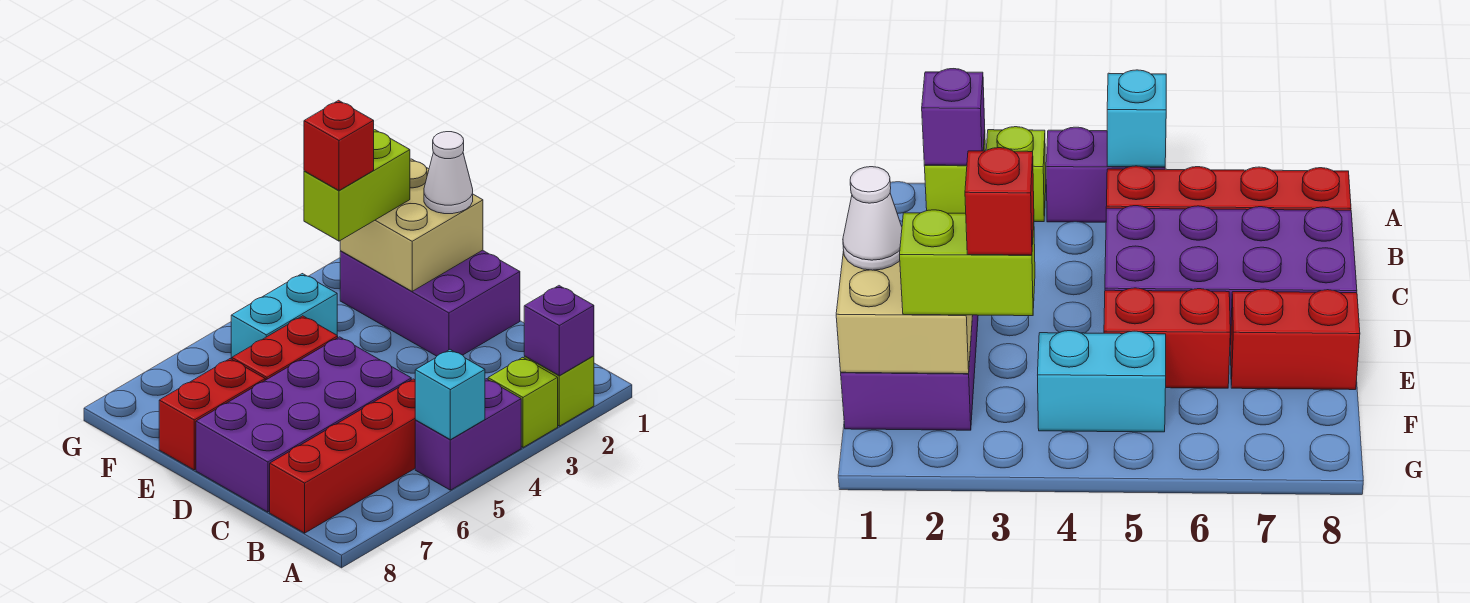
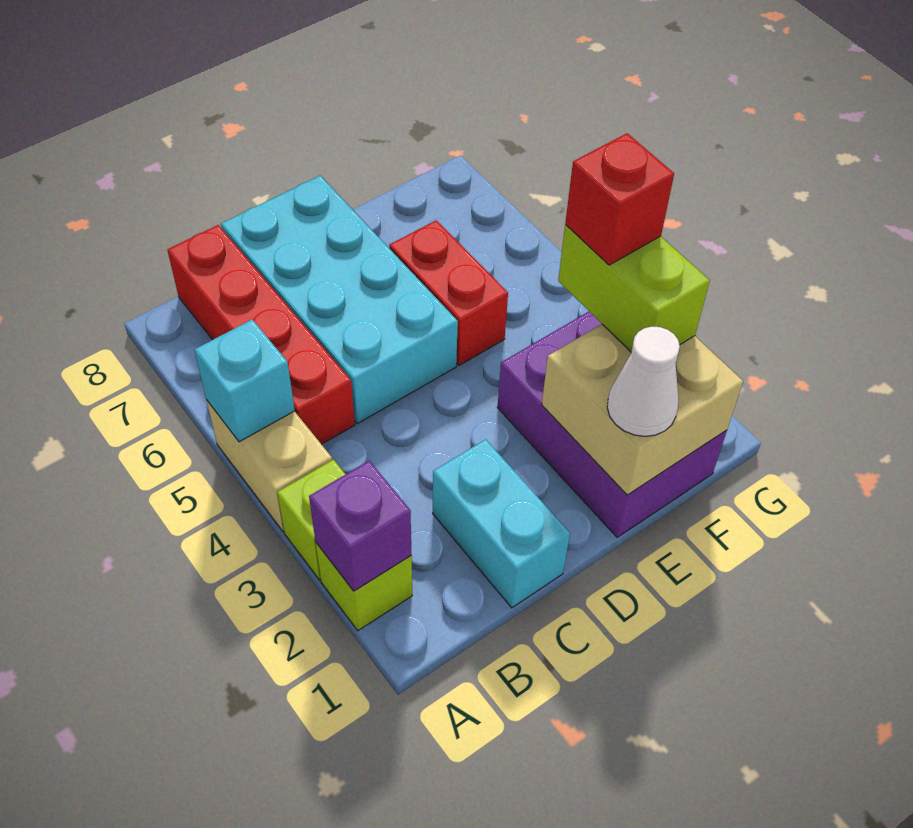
purple 1x2 brick [415,379,521,490] -> tan 1x2 brick [207,401,332,532]
purple 2x4 brick [196,337,411,512] -> cyan 2x4 brick [221,176,458,424]
purple 2x3 brick [340,250,520,356] -> purple 2x3 brick turned to [497,312,727,537]
red 1x2 brick [159,359,265,470] -> none
cyan 1x2 brick [231,274,337,359] -> cyan 1x2 brick moved to [433,439,570,608]

